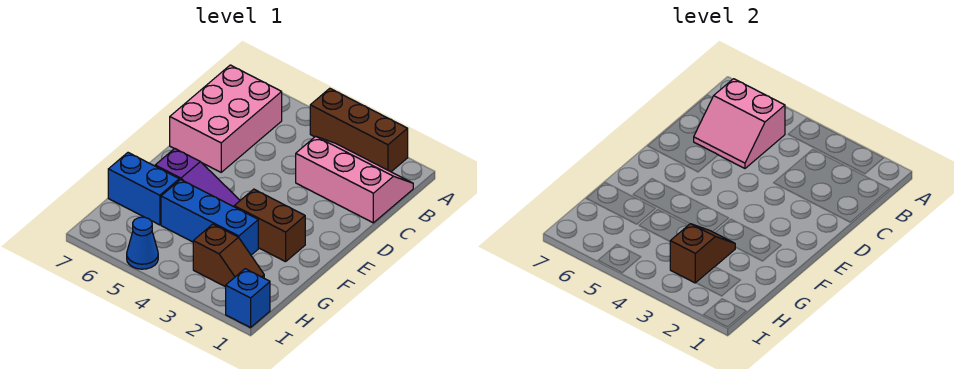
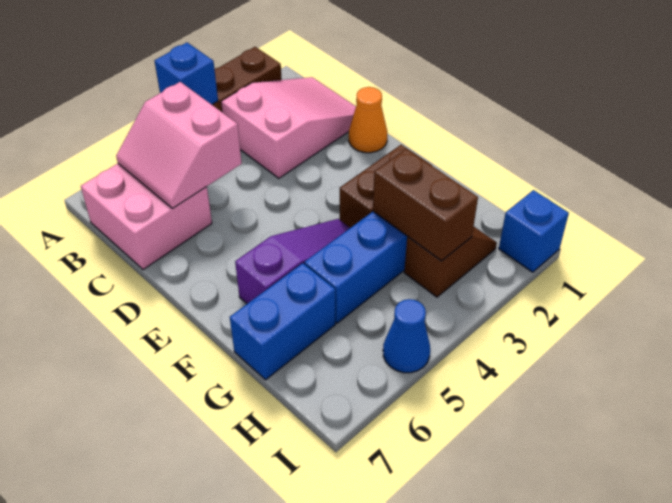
none -> blue 1x1 brick [155,43,218,105]
pink 2x3 slope [296,136,413,223] -> pink 2x3 slope turned to [221,77,356,178]
pink 2x2 slope [694,79,785,168] -> pink 2x2 slope turned to [116,82,242,208]
pink 2x3 brick [170,65,282,172] -> pink 2x2 brick [81,164,212,270]
none -> orange 1x1 cone [349,87,387,153]
brown 1x2 slope [670,224,735,283] -> brown 1x2 brick [373,149,478,261]

